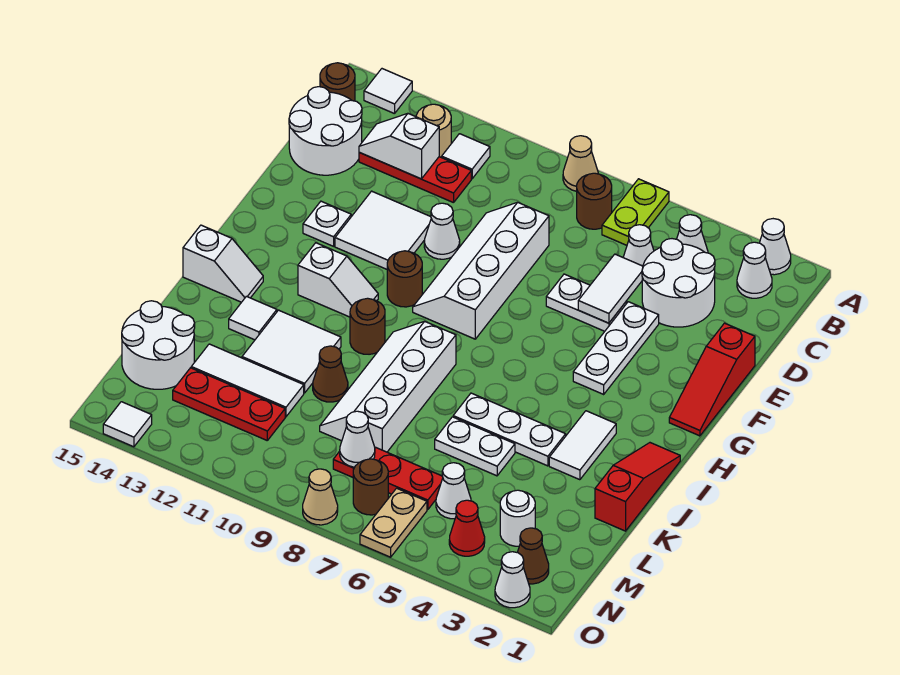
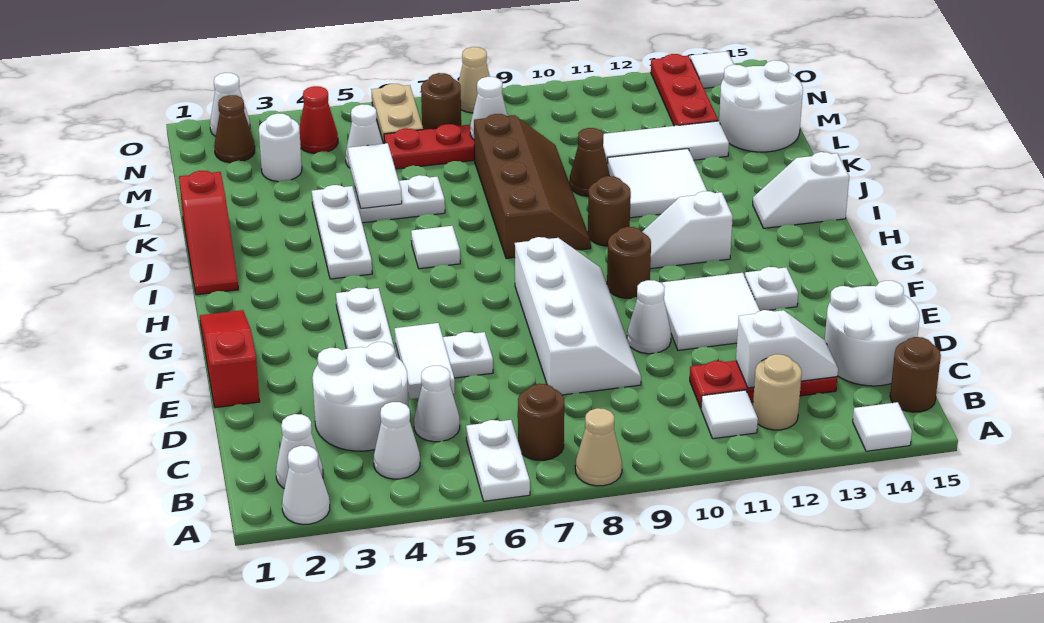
lime 1x2 plate [602,179,669,245] -> white 1x2 plate [466,420,530,501]
white 1x2 tile [549,411,616,480] -> white 1x2 tile moved to [348,143,402,209]
white 2x4 slope [320,321,456,452] -> brown 2x4 slope [474,114,591,258]
white 1x3 plate [453,393,566,466] -> white 1x3 plate turned to [312,185,372,279]
white 1x1 tile [229,296,277,340] -> white 1x1 tile moved to [411,226,460,269]
red 1x3 plate [173,368,285,440] -> red 1x3 plate turned to [651,54,718,126]

